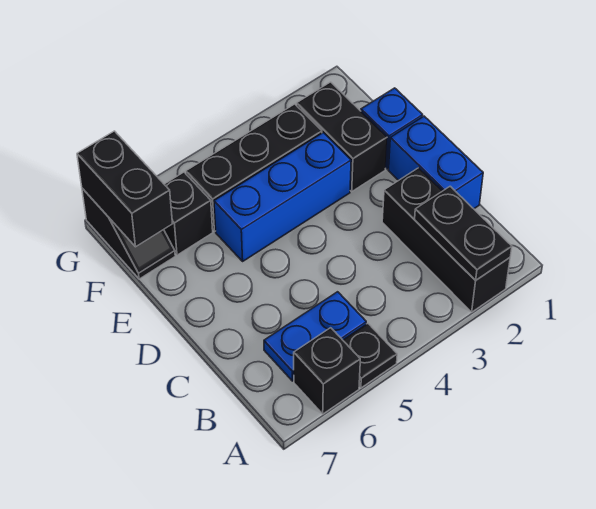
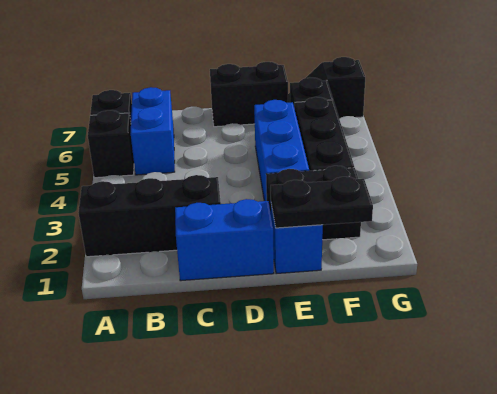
black 1x2 plate [415,186,512,280] -> black 1x2 plate moved to [271,177,373,228]
black 1x1 plate [343,323,397,388] -> black 1x1 brick [88,110,134,178]
blue 1x2 plate [264,292,366,381] -> blue 1x2 brick [131,87,175,175]
black 1x2 brick [77,131,173,247] -> black 1x2 brick moved to [210,62,288,127]

